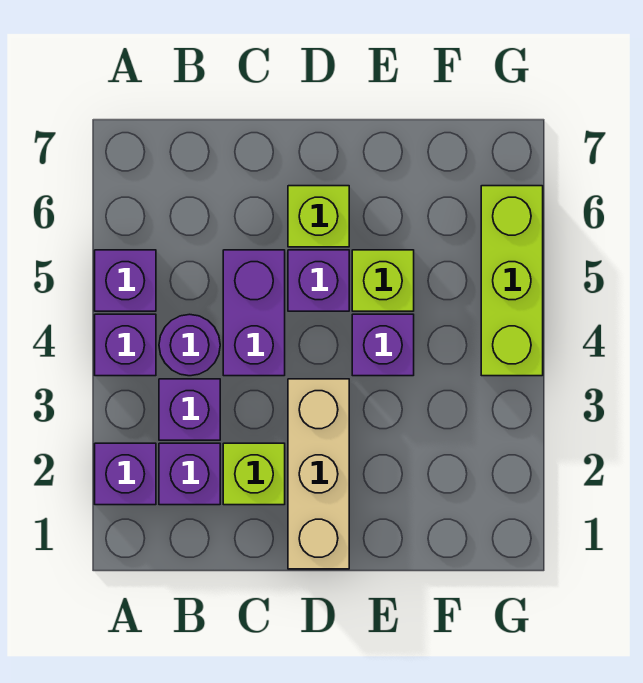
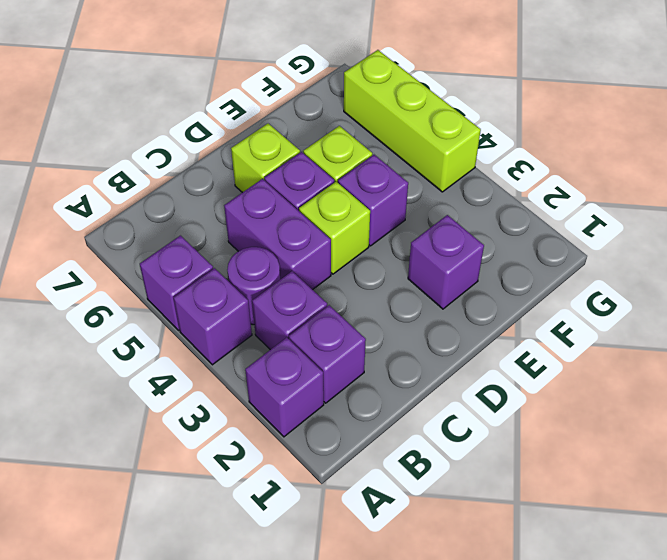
lime 1x1 brick [223,443,285,505] -> lime 1x1 brick moved to [299,182,370,274]
tan 1x3 brick [288,379,349,569] -> none
none -> purple 1x1 brick [408,215,484,309]

